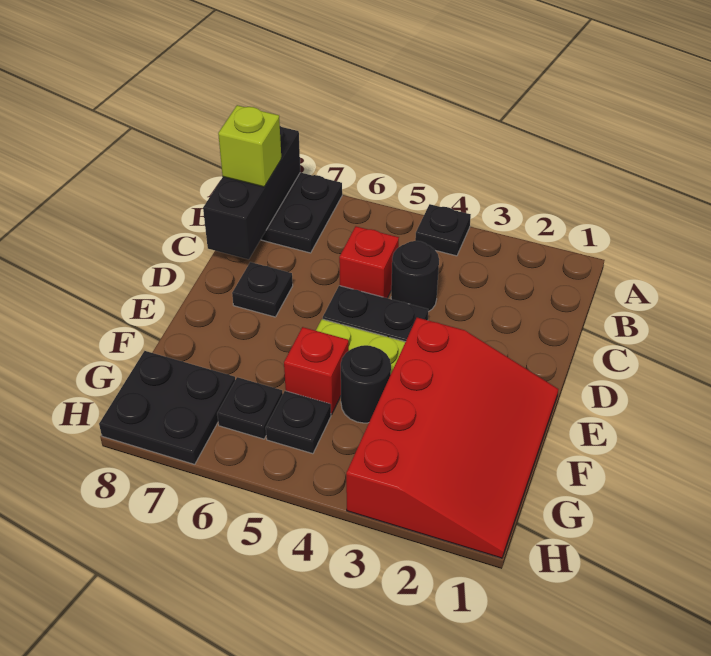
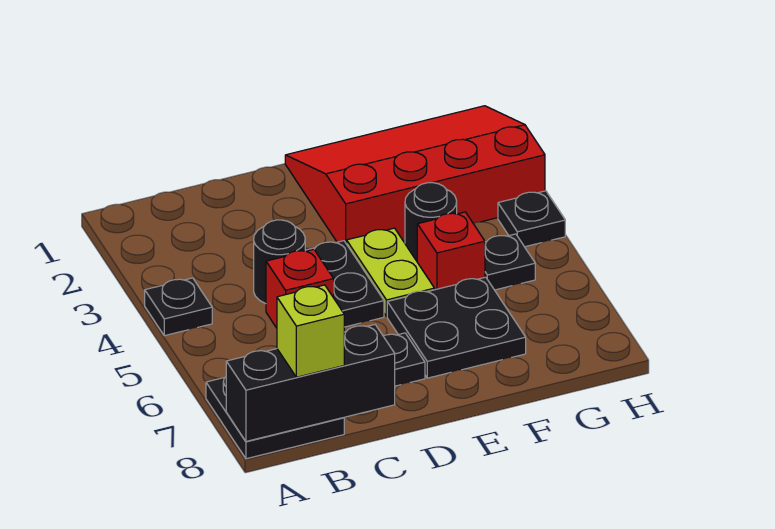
black 1x1 plate [217,377,283,439] -> black 1x1 plate moved to [498,191,565,247]
black 2x2 plate [99,351,235,464] -> black 2x2 plate moved to [387,277,526,378]

